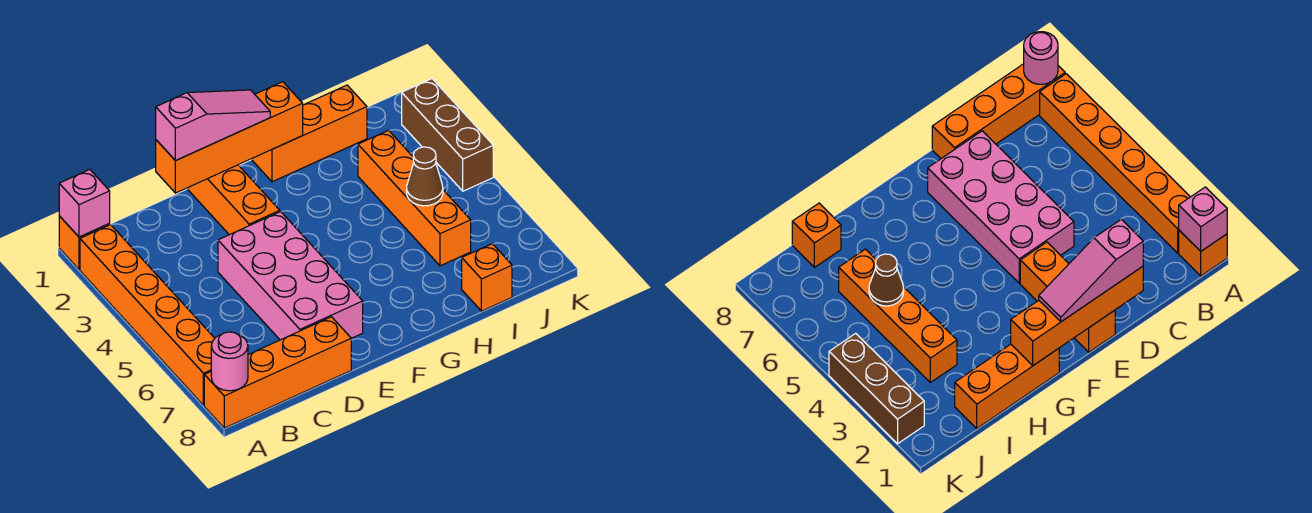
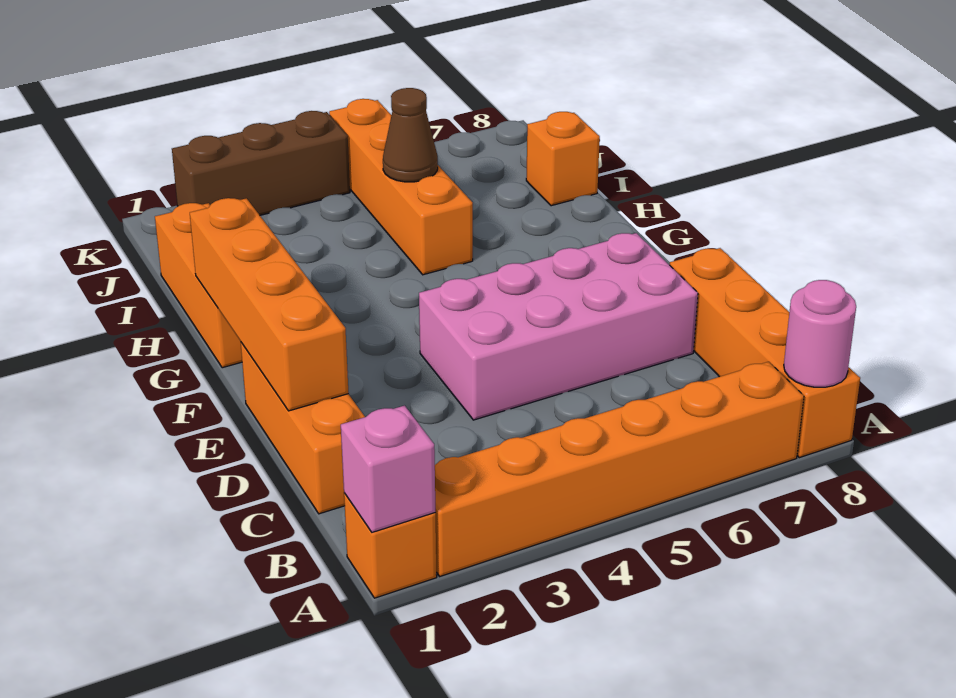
pink 1x3 slope [156,90,270,161] -> none
orange 1x3 brick [188,165,280,235] -> orange 1x3 brick turned to [241,343,365,514]
orange 1x4 brick [358,131,471,266] -> orange 1x4 brick turned to [329,99,473,275]

